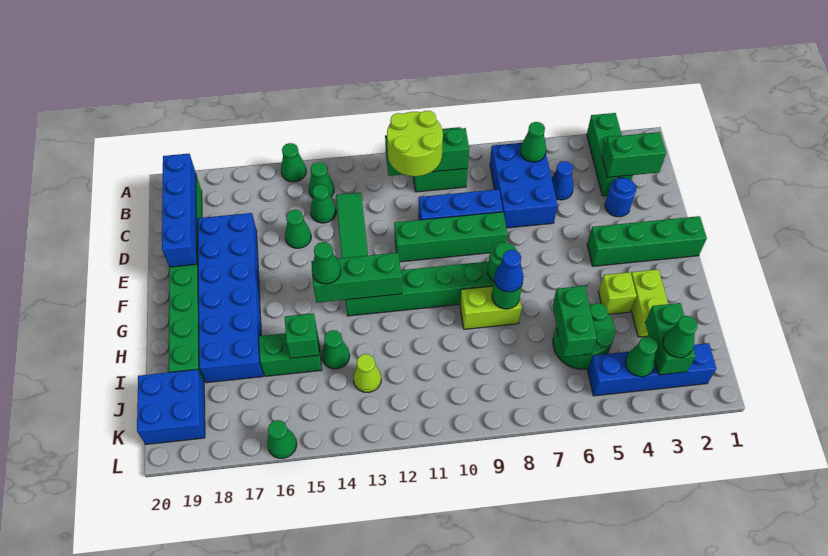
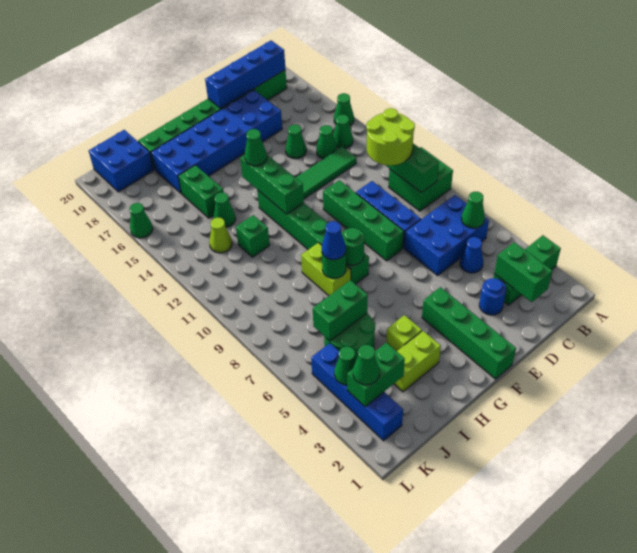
green 1x1 brick [285,313,319,358] -> green 1x1 brick moved to [236,215,270,257]

